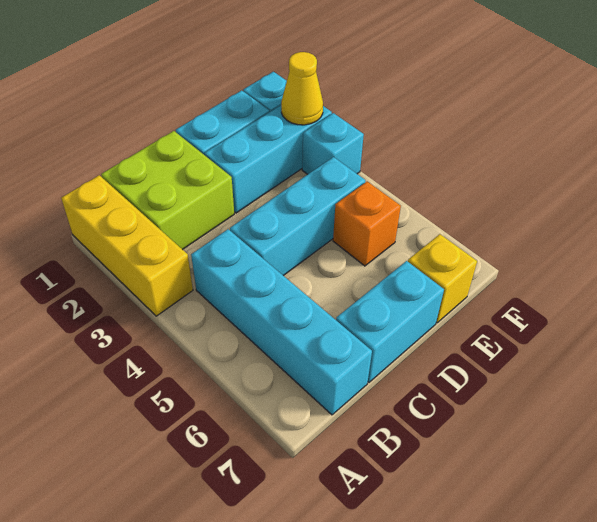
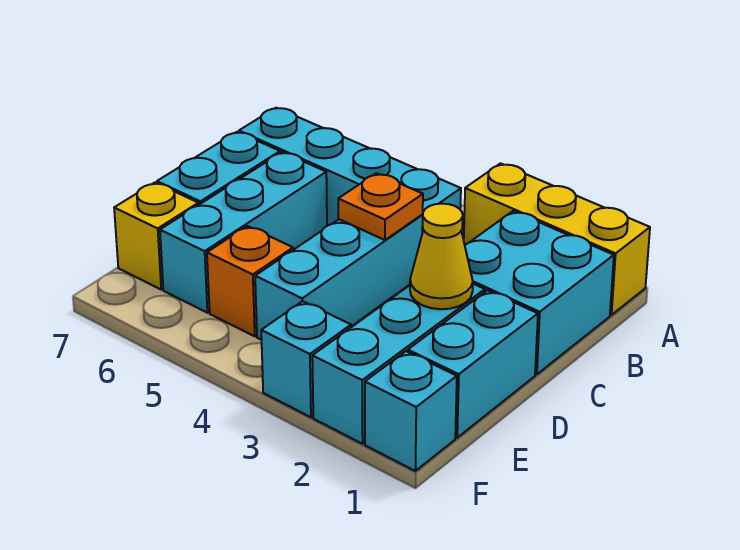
lime 2x2 brick [101,131,234,250] -> cyan 2x2 brick [465,211,614,374]
none -> orange 1x1 plate [338,173,423,240]
none -> cyan 1x3 brick [160,152,327,313]
yellow 1x1 cone [281,52,323,125] -> yellow 1x1 cone moved to [410,204,473,309]

